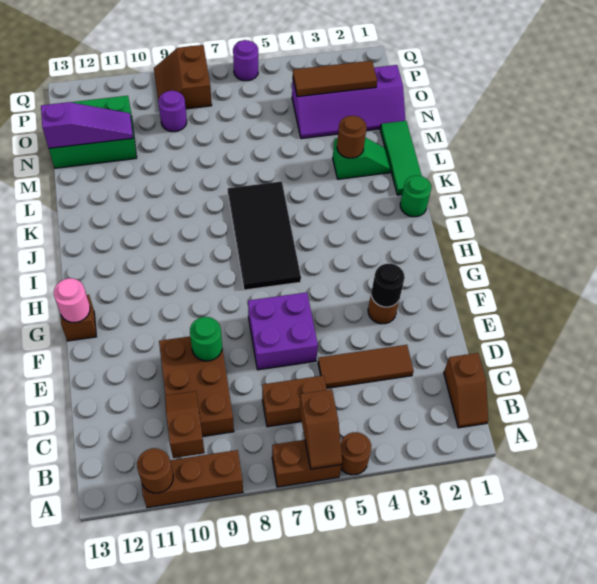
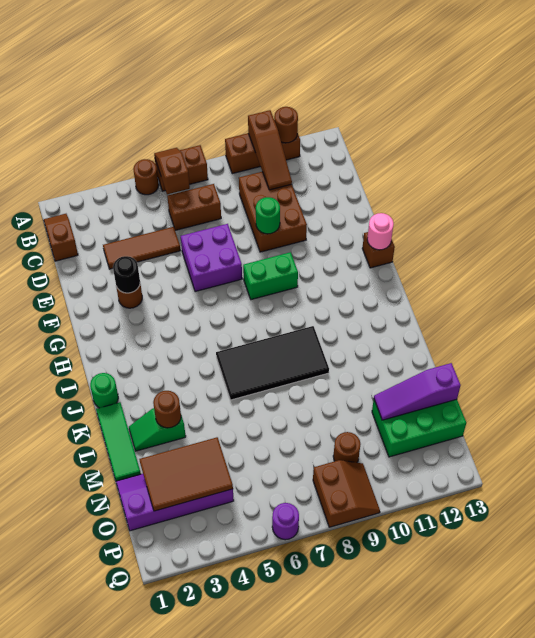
brown 1x2 slope [165,391,205,458] -> brown 1x3 slope [248,110,292,190]
none -> green 1x2 brick [243,252,298,300]
black 2x4 tile [228,181,301,290] -> black 2x4 tile turned to [216,326,329,400]
brown 1x3 tile [293,61,377,97] -> brown 2x3 tile [139,437,233,511]
purple 1x1 round brick [158,91,187,132] -> brown 1x1 round brick [333,432,361,463]

